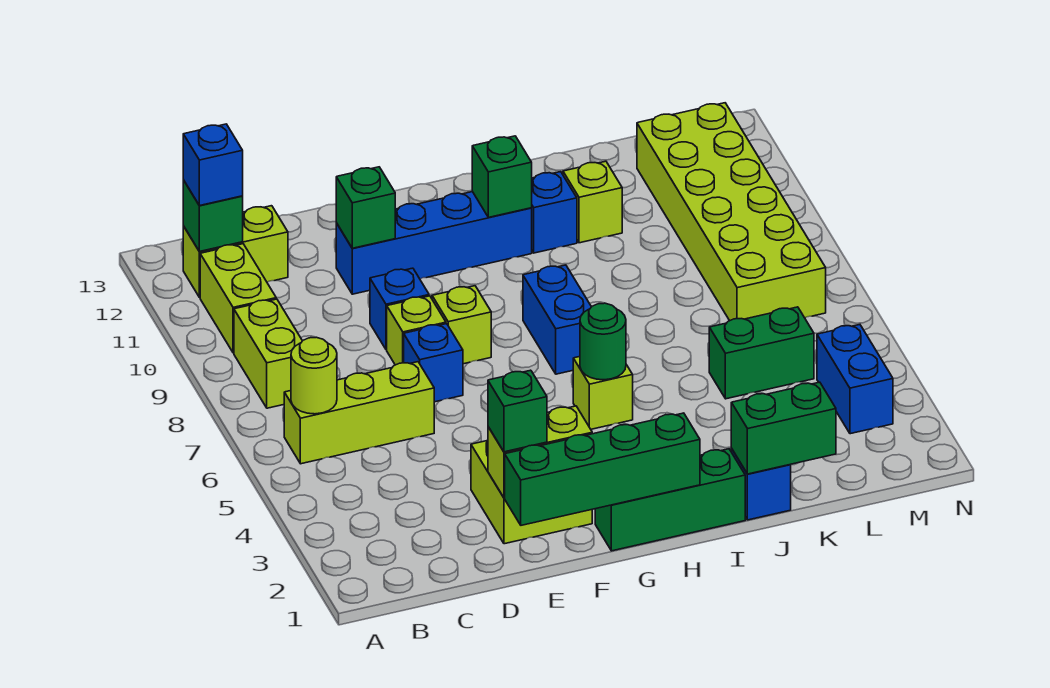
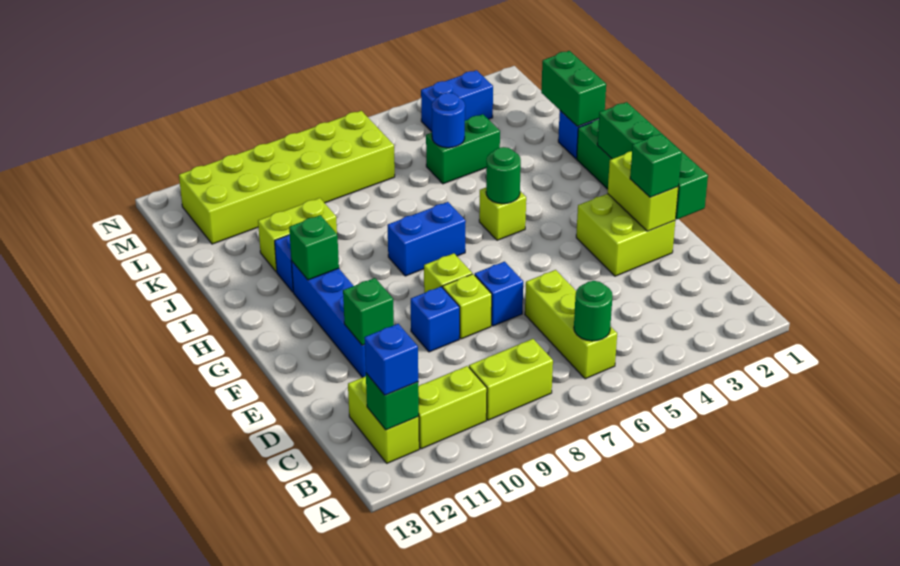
lime 1x1 round brick [291,337,337,414] -> green 1x1 round brick [574,281,612,341]
lime 1x1 brick [563,161,622,243] -> lime 1x2 brick [258,198,337,272]
green 1x2 brick [709,307,814,399] -> green 1x2 brick turned to [426,114,500,184]
none -> blue 1x1 round brick [432,93,465,148]

